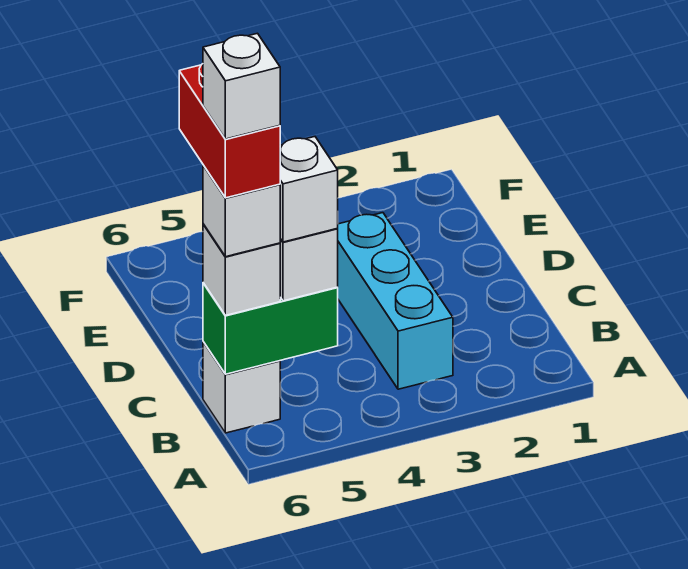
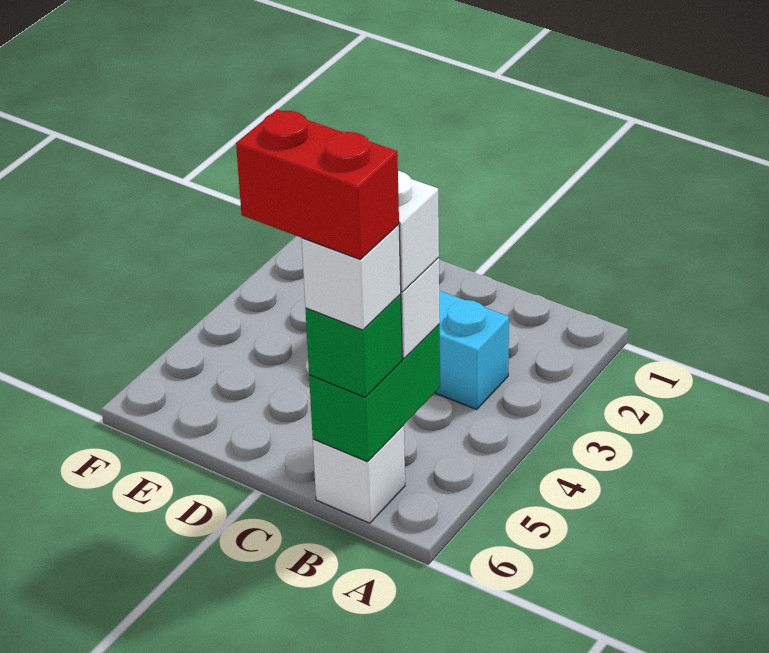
white 1x1 brick [203,224,280,315] -> green 1x1 brick [306,295,402,397]
white 1x1 brick [203,33,280,139] -> none

